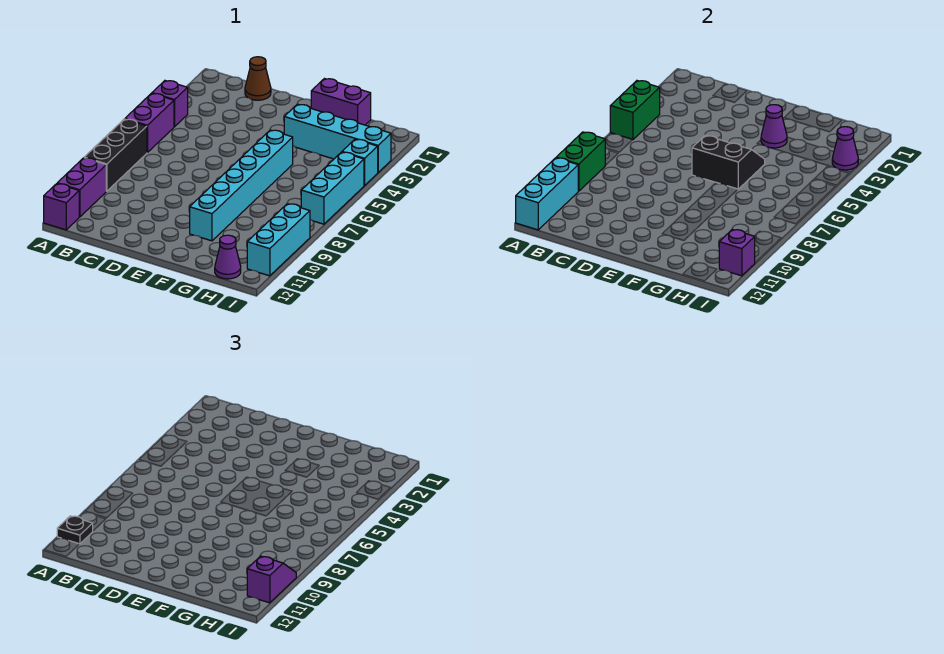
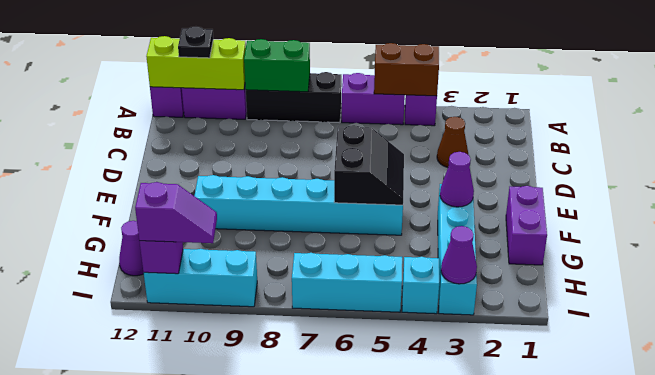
green 1x2 brick [610,81,660,140] -> brown 1x2 brick [374,43,439,96]
cyan 1x3 brick [516,158,578,230] -> lime 1x3 brick [146,36,246,90]
brown 1x1 cone [245,57,271,100] -> brown 1x1 cone moved to [437,117,468,167]

